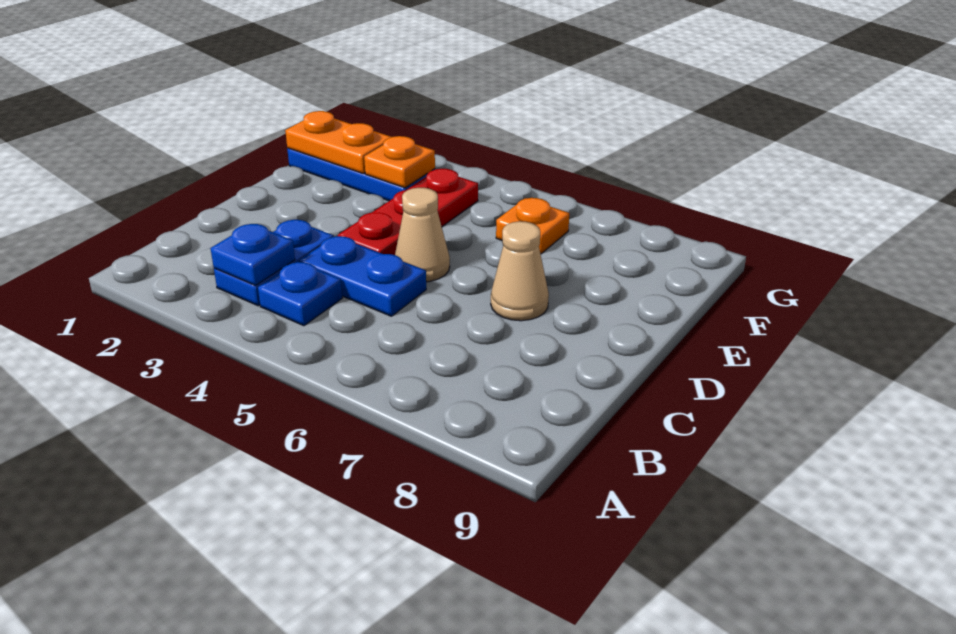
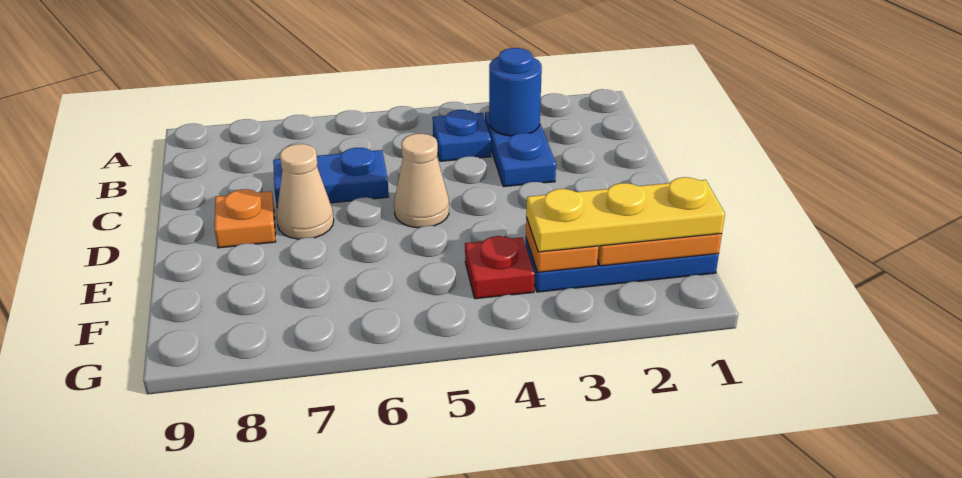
blue 1x1 plate [210,224,295,285] -> blue 1x1 round brick [489,48,542,136]
blue 1x2 plate [299,236,426,316] -> blue 1x2 plate moved to [273,148,389,208]
red 1x3 plate [338,169,478,255] -> red 1x1 plate [465,236,535,299]
none -> yellow 1x3 plate [526,177,725,252]
orange 1x1 plate [496,198,569,254] -> orange 1x1 plate moved to [215,189,276,248]

